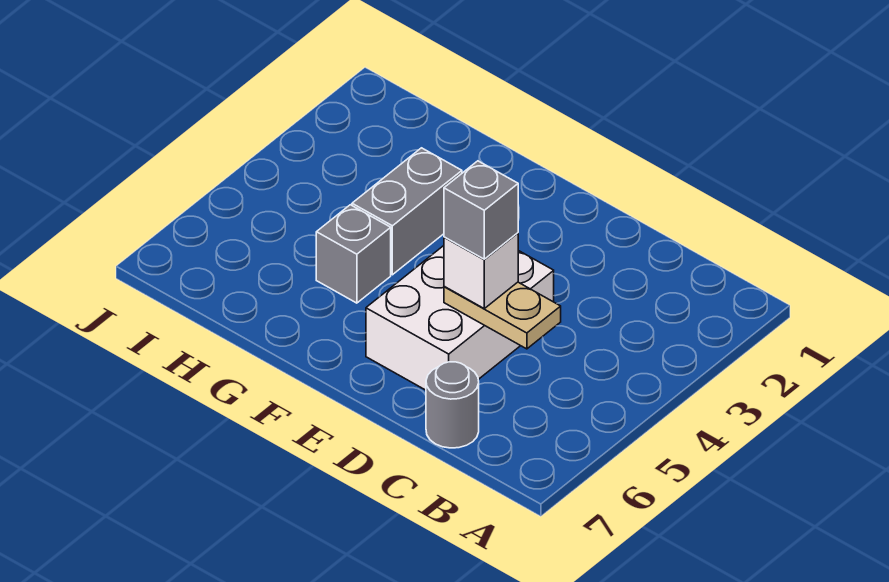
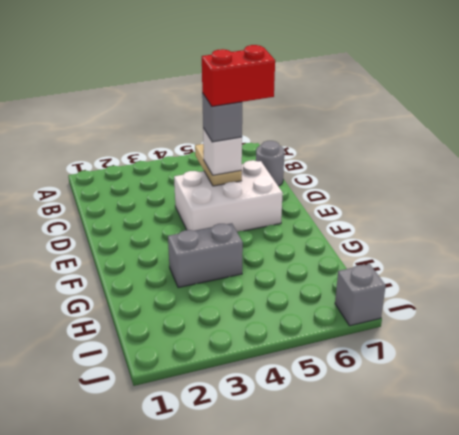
none -> red 1x2 brick [202,45,275,106]
grey 1x1 brick [316,205,391,303] -> grey 1x1 brick moved to [335,264,386,326]

